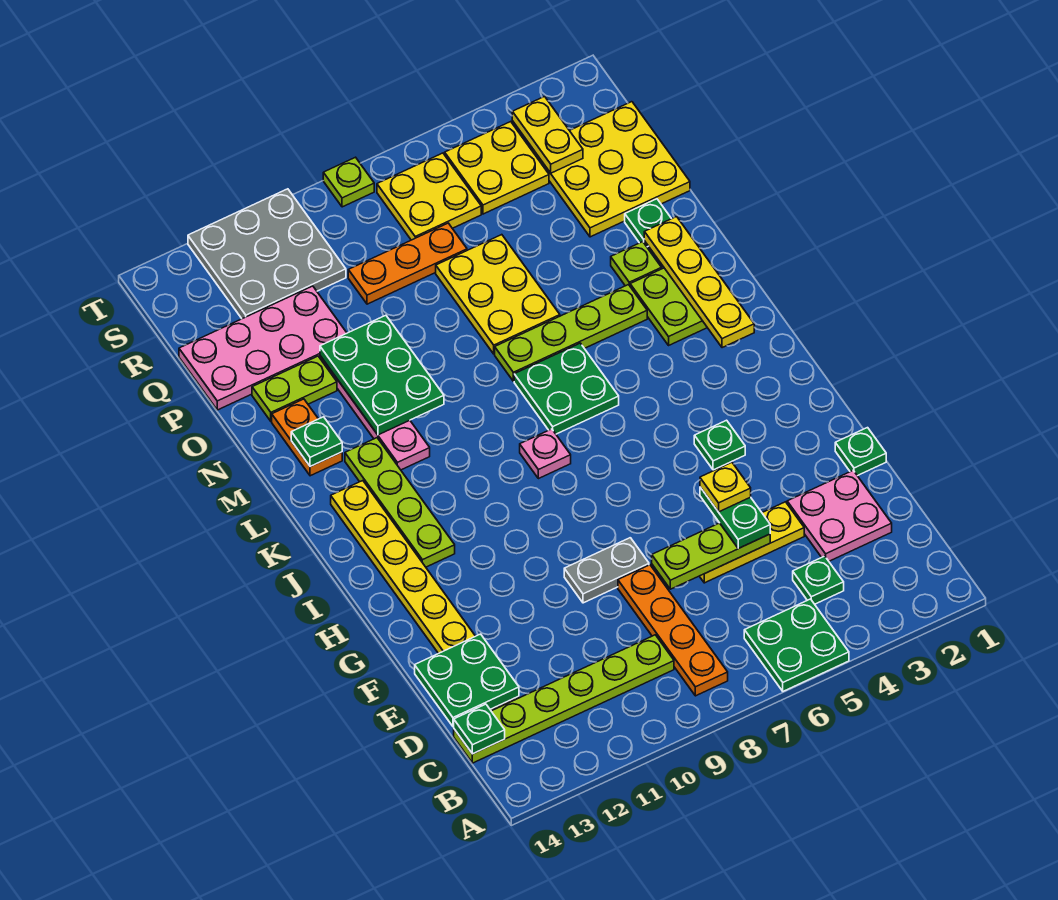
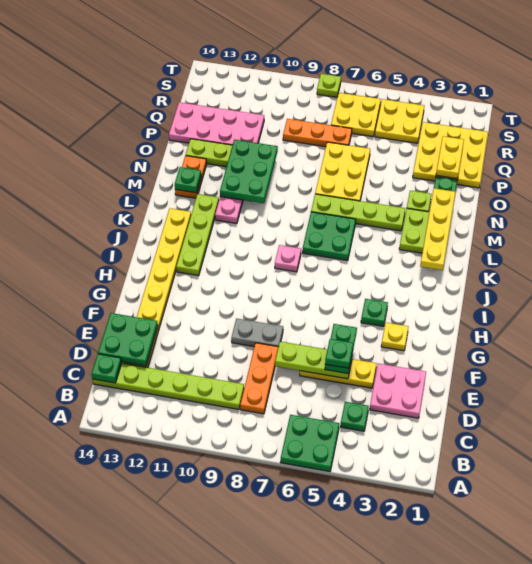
orange 1x4 plate [618,565,728,696] -> orange 1x3 plate [240,343,278,414]
green 1x1 plate [835,428,886,476] -> green 1x1 plate moved to [325,339,353,368]
yellow 1x1 plate [700,462,751,512] -> yellow 1x1 plate moved to [381,323,408,351]
yellow 1x2 plate [512,97,583,173] -> yellow 1x2 plate moved to [436,136,464,179]
grey 3x3 plate [188,189,346,319] -> none

